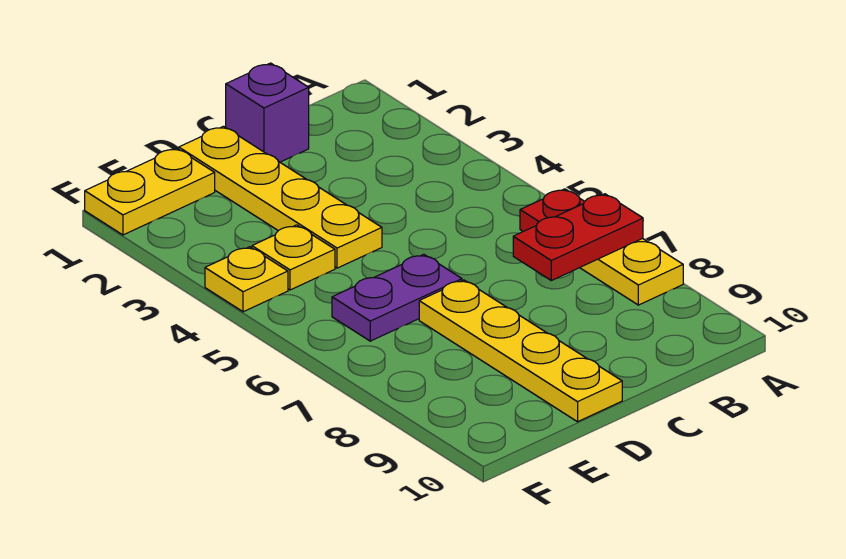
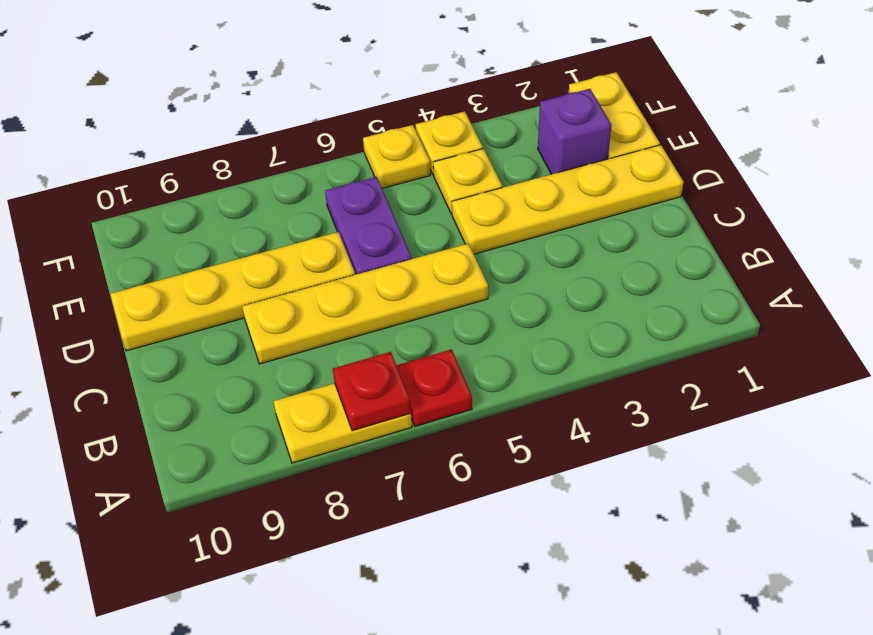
red 1x2 plate [513,194,643,281] -> red 1x1 plate [333,352,411,431]
purple 1x1 brick [226,63,309,162] -> purple 1x1 brick moved to [538,89,611,174]
none -> yellow 1x4 plate [242,243,488,364]
none -> yellow 1x1 plate [363,125,430,188]

